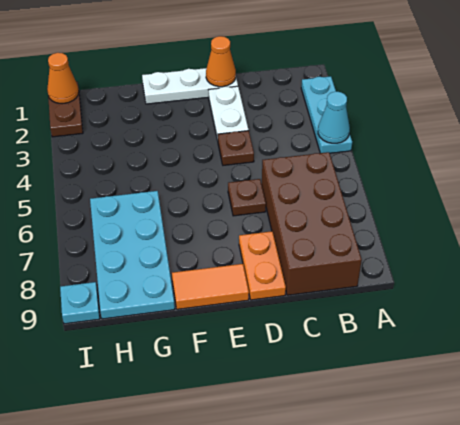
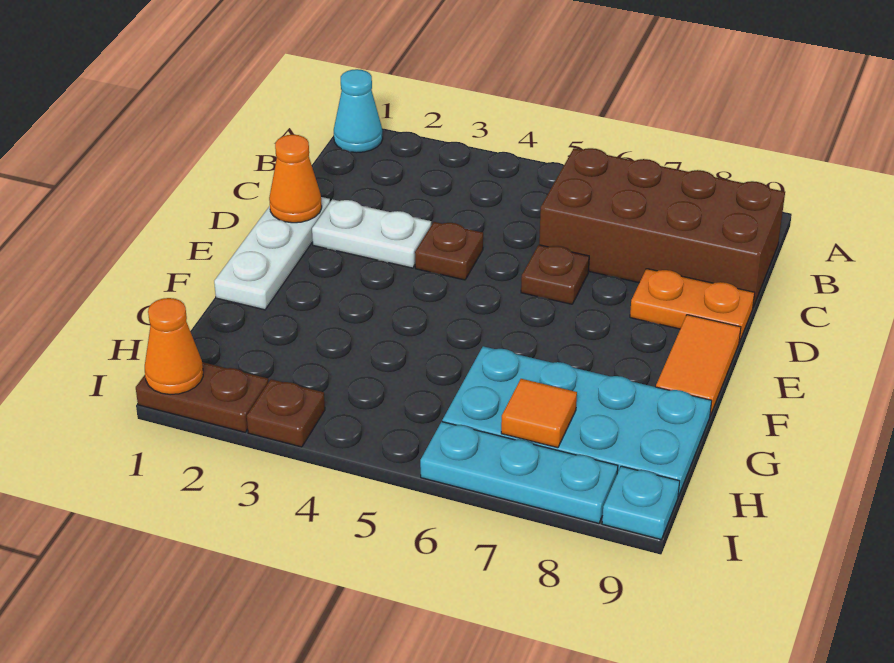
cyan 1x3 plate [301,76,352,153] -> cyan 1x3 plate moved to [420,422,618,523]
cyan 1x1 cone [318,92,350,143] -> cyan 1x1 cone moved to [334,69,383,153]
none -> orange 1x1 tile [501,379,577,448]
none -> brown 1x1 plate [247,379,325,447]

